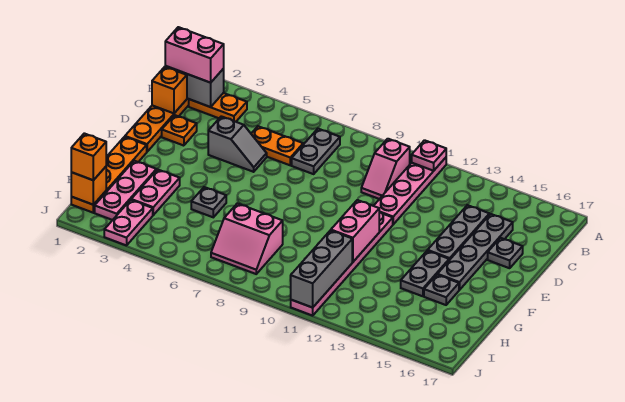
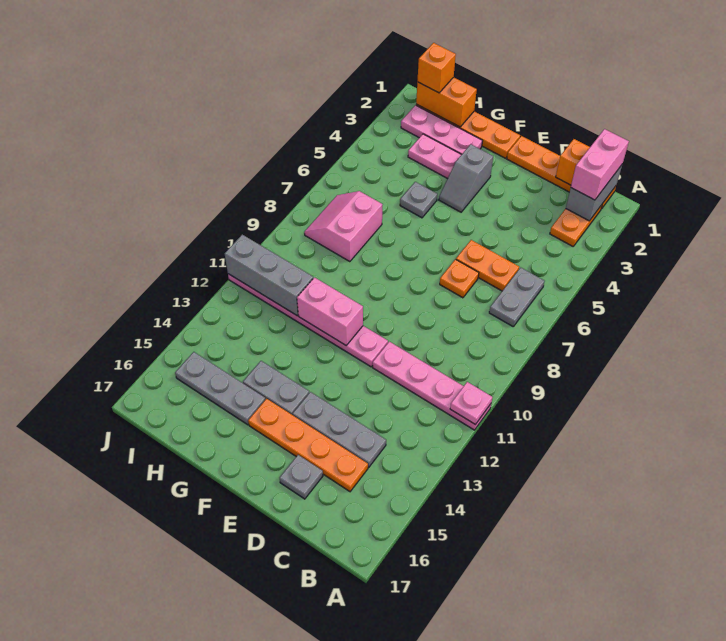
grey 1x2 plate [292,129,340,174] -> grey 1x2 plate turned to [489,268,545,326]
pink 1x2 slope [361,139,410,199] -> none
orange 1x2 plate [251,126,303,165] -> orange 1x2 plate turned to [456,240,519,291]
grey 1x4 plate [437,214,513,290] -> orange 1x4 plate [248,399,368,491]
orange 1x1 plate [162,115,197,146] -> orange 1x1 plate moved to [440,259,479,298]
grey 1x2 slope [208,116,267,172] -> grey 1x2 slope moved to [439,144,493,212]
grey 1x1 plate [424,275,459,305] -> grey 1x3 plate [175,352,266,425]
orange 1x1 brick [71,167,106,205] -> orange 1x2 brick [416,77,477,127]
pink 1x2 plate [104,200,153,245] -> none

